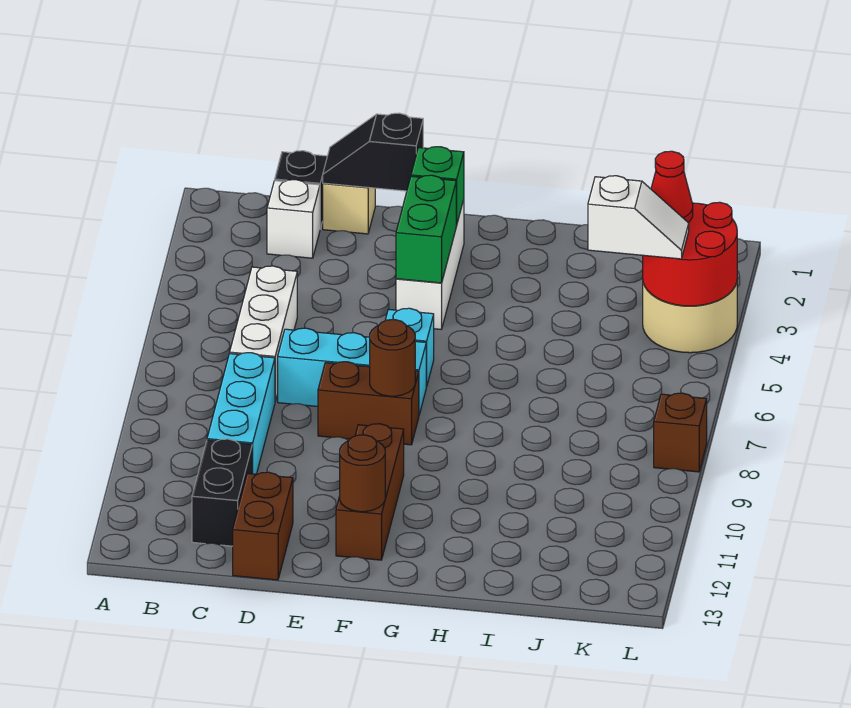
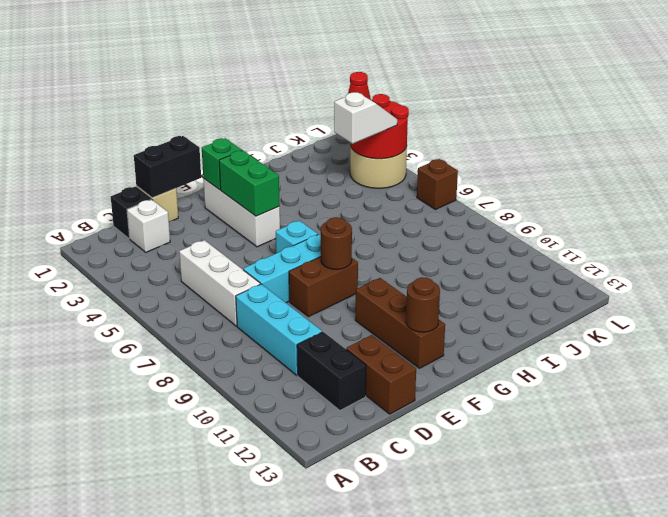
black 1x2 slope [323,113,423,191] -> black 1x2 brick [134,136,201,198]
brown 1x1 brick [654,393,707,472] -> brown 1x1 brick moved to [417,159,458,210]

